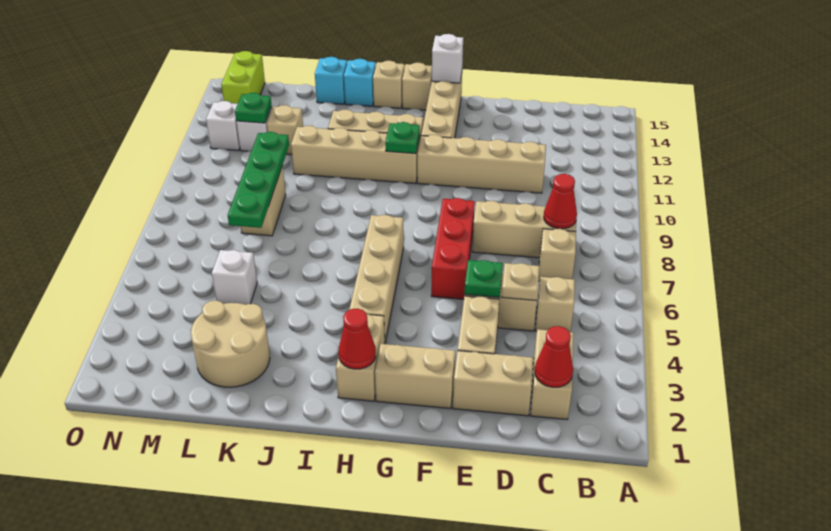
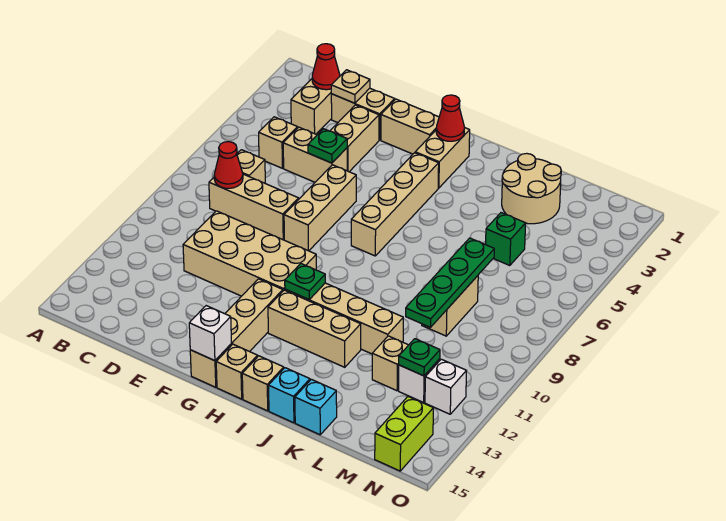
tan 1x1 plate [502,263,539,301] -> tan 1x1 plate moved to [331,70,370,103]
tan 1x4 brick [417,135,546,193] -> tan 2x4 brick [183,211,316,296]
red 1x3 brick [431,198,475,299] -> tan 1x3 brick [284,165,356,251]
white 1x1 brick [212,250,257,305] -> green 1x1 brick [486,213,526,266]

